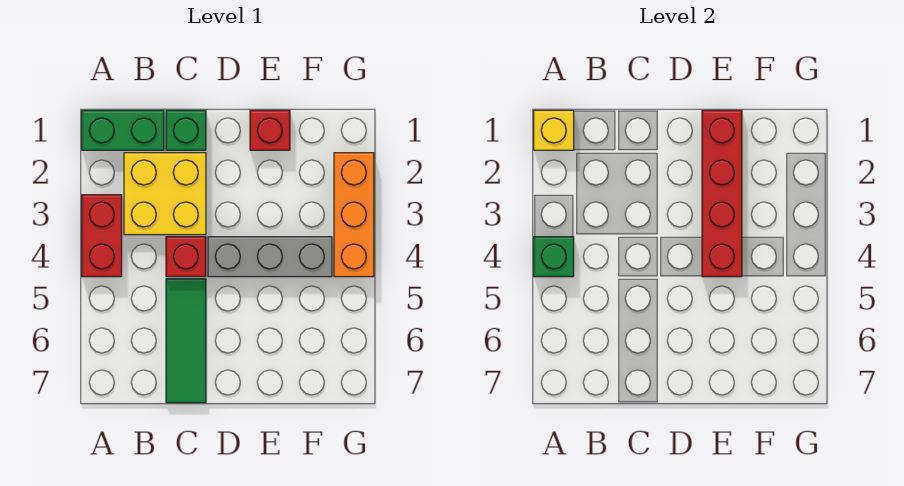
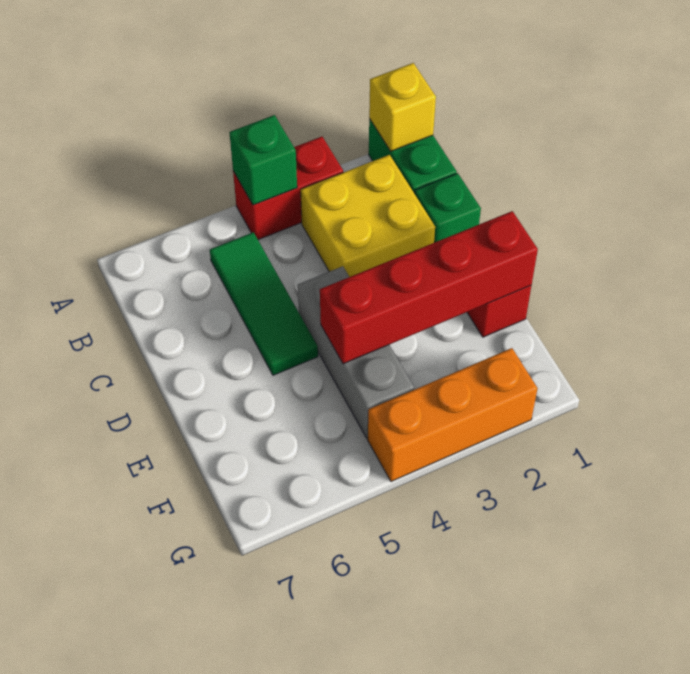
red 1x1 brick [166,237,206,277] -> none
green 1x3 tile [166,279,206,403] -> green 1x3 tile turned to [210,232,318,375]

